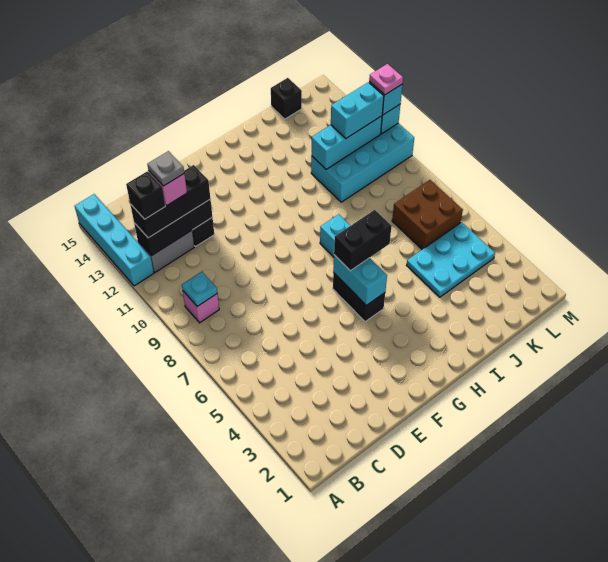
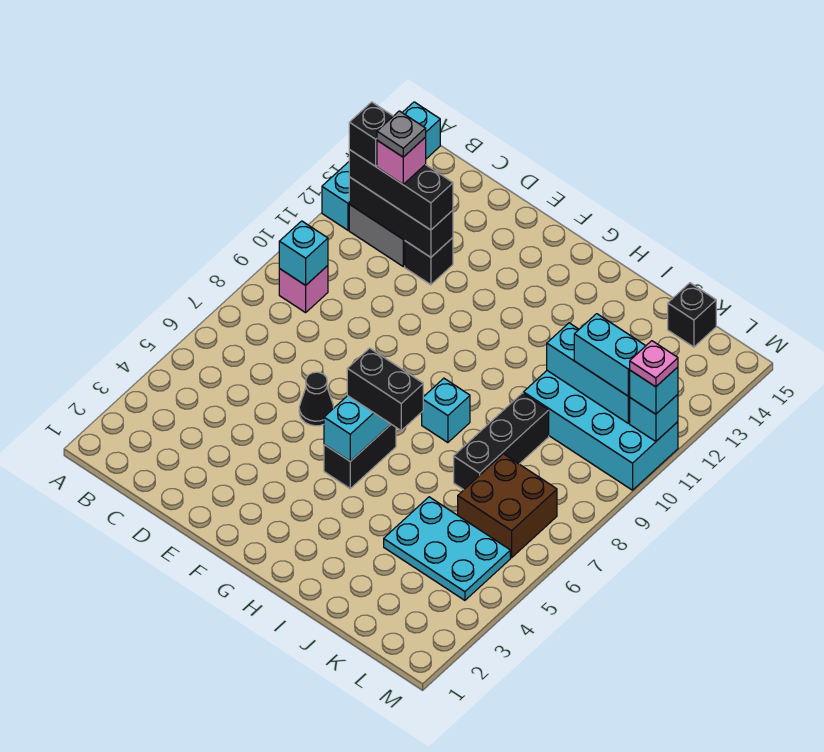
cyan 1x1 plate [182,272,217,306] -> cyan 1x1 brick [279,221,328,285]
none -> black 1x1 cone [299,372,334,426]
none -> black 1x3 brick [454,393,549,490]

